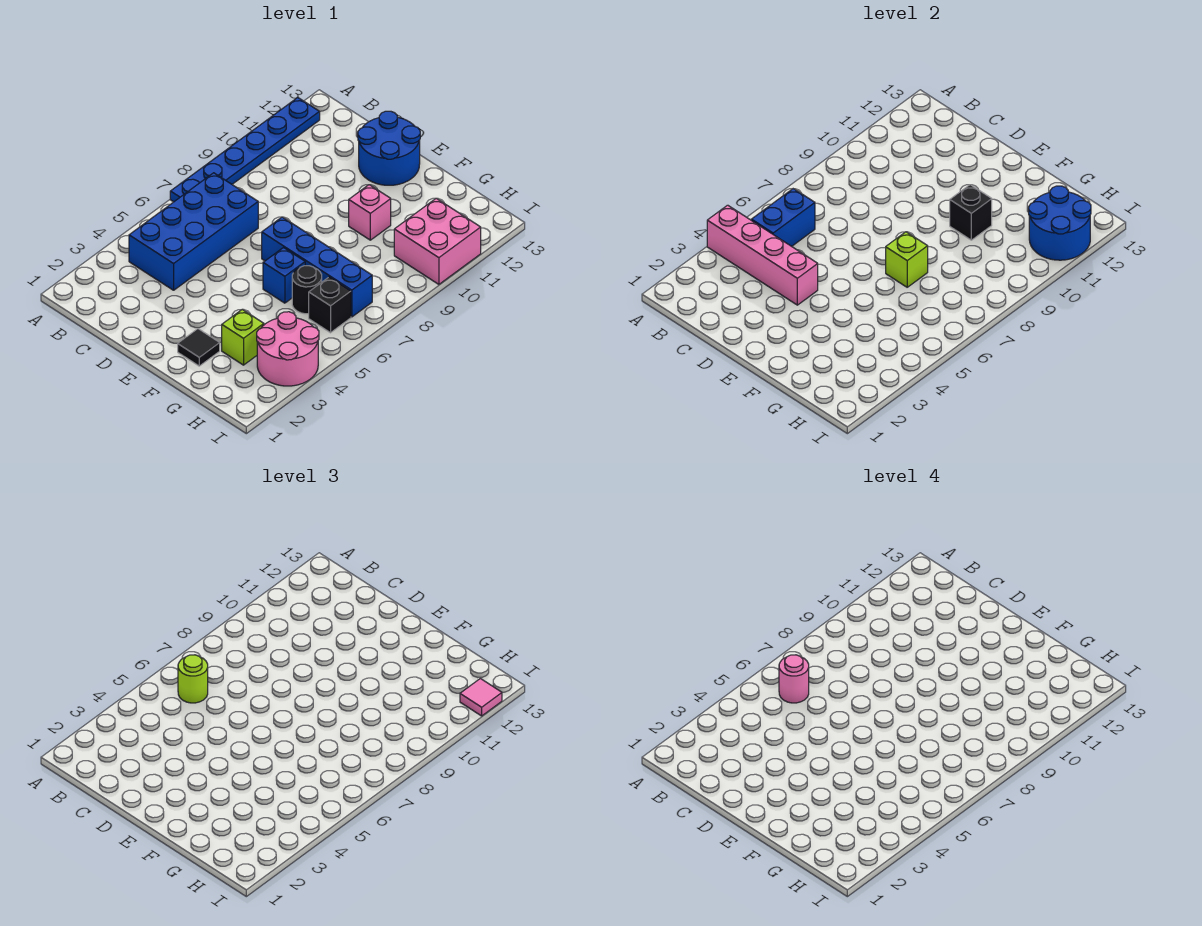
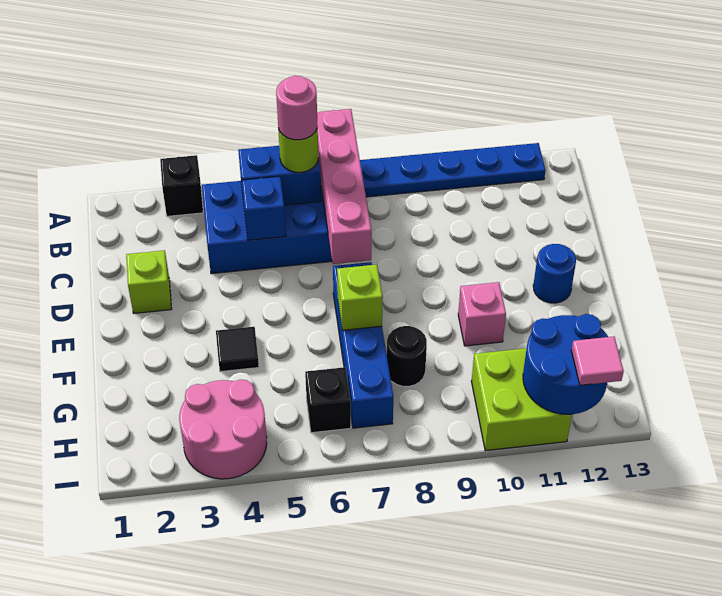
pink 1x4 brick [707,205,818,305] -> pink 1x4 brick moved to [317,109,371,264]
blue 2x2 round brick [358,111,420,185] -> blue 1x1 round brick [533,244,576,303]
black 1x1 tile [178,329,220,366] -> black 1x1 tile moved to [216,327,259,372]
blue 1x1 brick [263,248,305,303] -> blue 1x1 brick moved to [242,176,286,240]
black 1x1 brick [950,185,992,240] -> black 1x1 brick moved to [160,155,203,216]
lime 1x1 brick [222,310,264,365] -> lime 1x1 brick moved to [126,250,172,313]
black 1x1 round brick [292,266,322,314] -> black 1x1 round brick moved to [387,326,427,387]
pink 2x2 brick [394,198,481,284] -> lime 2x2 brick [471,348,572,451]

